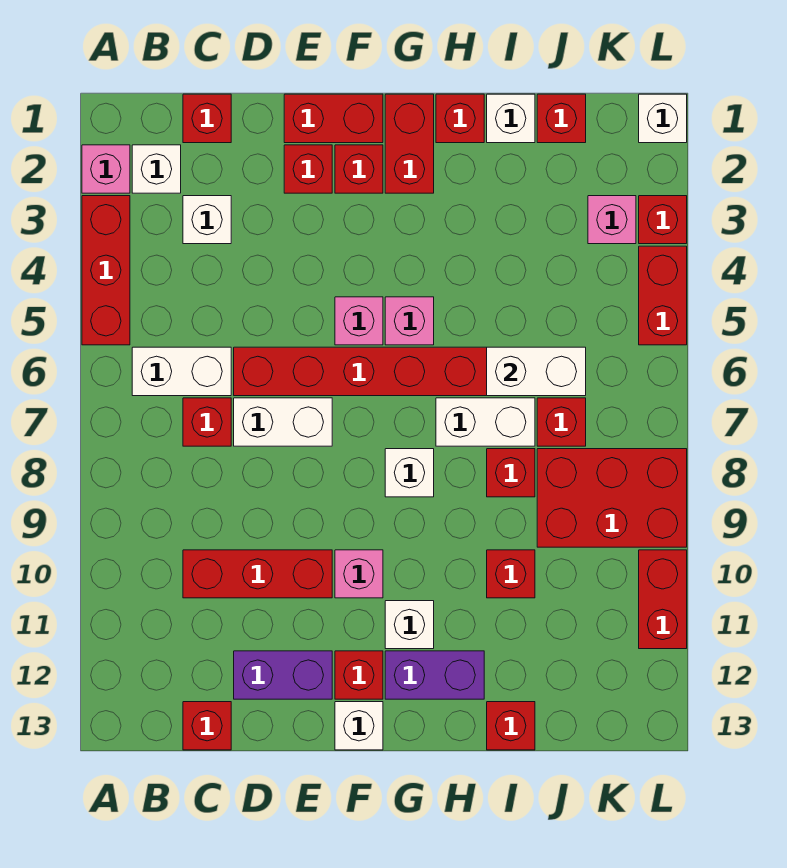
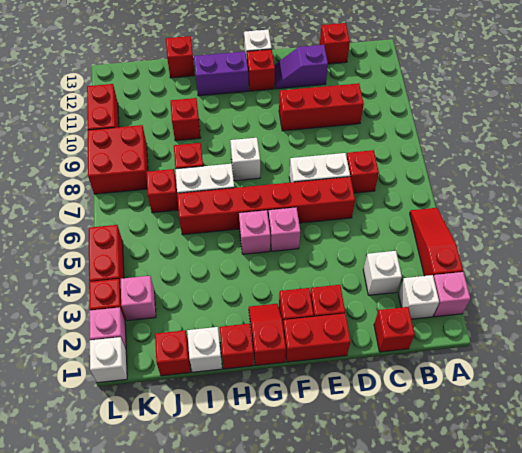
red 1x3 brick [82,196,130,345] -> red 1x3 slope [410,208,463,277]
white 1x2 brick [132,347,231,396] -> none
purple 1x2 brick [234,651,332,699] -> purple 1x2 slope [274,45,328,89]
pink 1x1 brick [335,550,383,598] -> pink 1x1 brick moved to [89,307,126,349]
red 1x2 brick [385,94,434,193] -> red 1x2 slope [249,304,286,365]
white 1x1 brick [385,601,434,649] -> none
white 1x2 brick [487,347,586,396] -> none
red 2x3 brick [537,449,687,547] -> red 2x2 brick [88,125,148,194]

